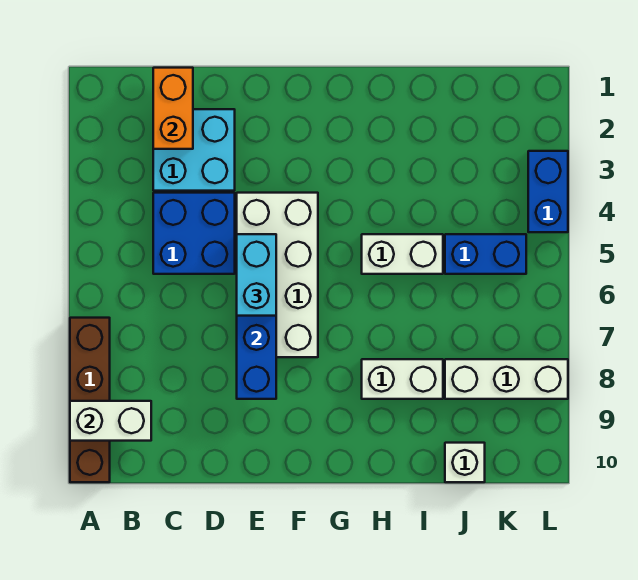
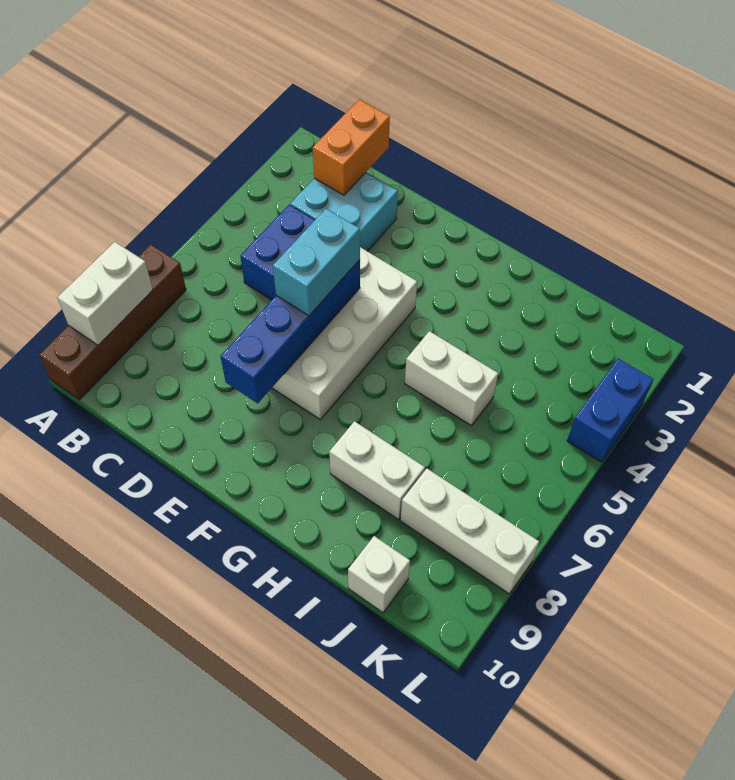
white 1x2 brick [70,401,151,441] -> white 1x2 brick turned to [58,242,153,345]
blue 1x2 brick [445,234,526,274] -> none

